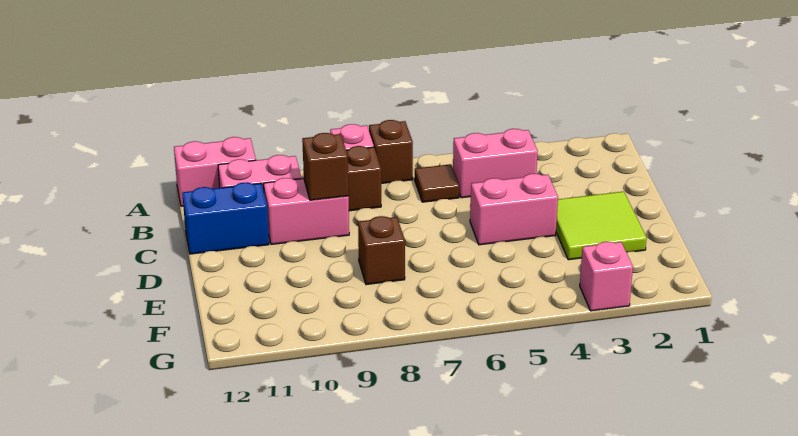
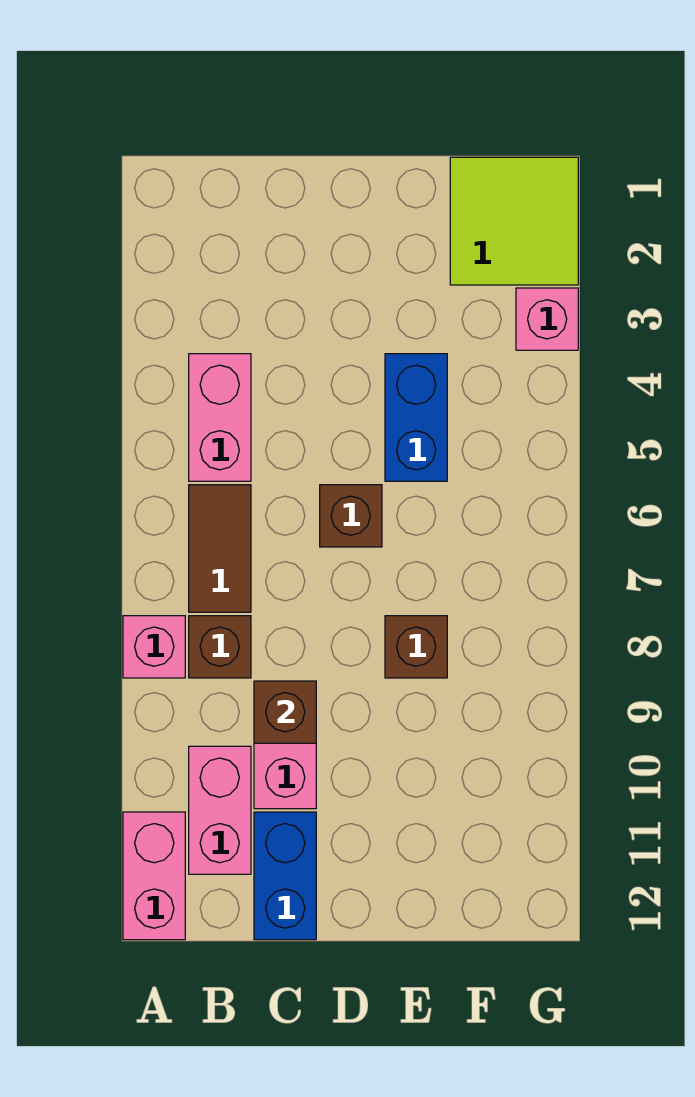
brown 1x1 brick [369,120,413,183] -> brown 1x1 brick moved to [320,485,382,547]
brown 1x1 tile [415,164,459,202] -> brown 1x2 tile [189,485,251,612]
lime 2x2 tile [556,192,647,260] -> lime 2x2 tile moved to [450,157,578,285]
pink 1x2 brick [470,174,558,245] -> none
none -> blue 1x2 brick [385,354,447,481]

